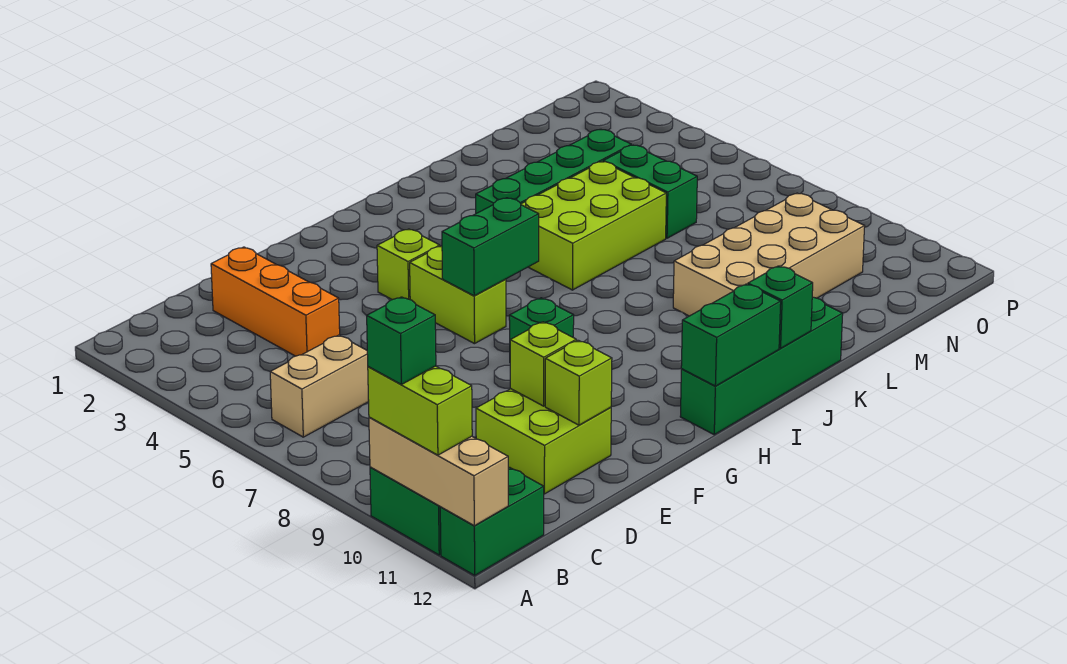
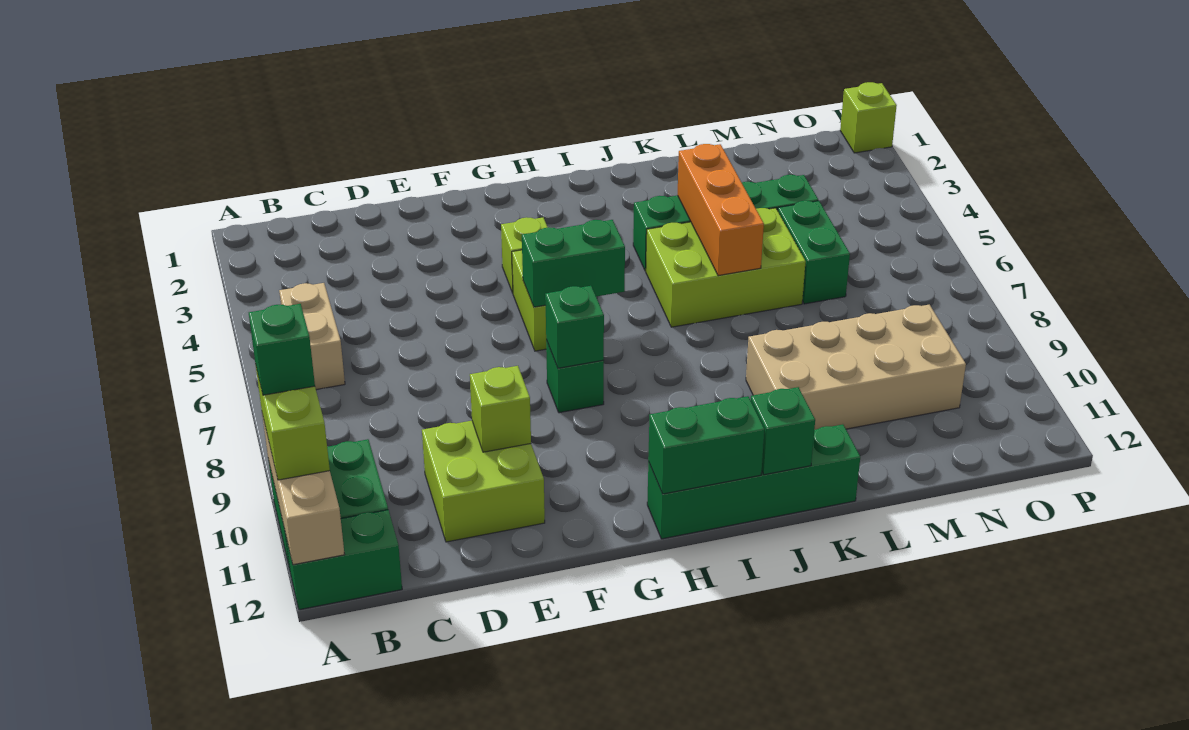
tan 1x2 brick [270,335,369,437] -> tan 1x2 brick turned to [279,283,345,390]
orange 1x3 brick [211,247,340,356] -> orange 1x3 brick moved to [677,144,764,276]
lime 1x1 brick [545,340,612,425] -> lime 1x1 brick moved to [840,82,897,153]
none -> green 1x1 brick [545,286,604,368]

